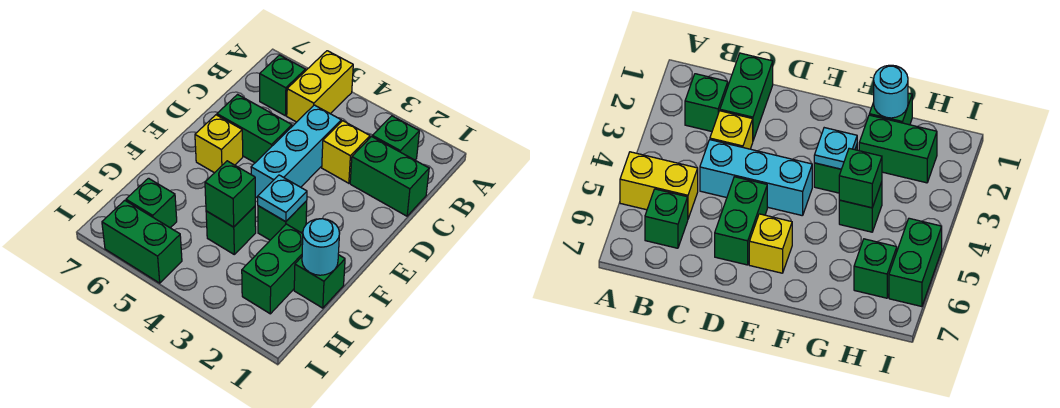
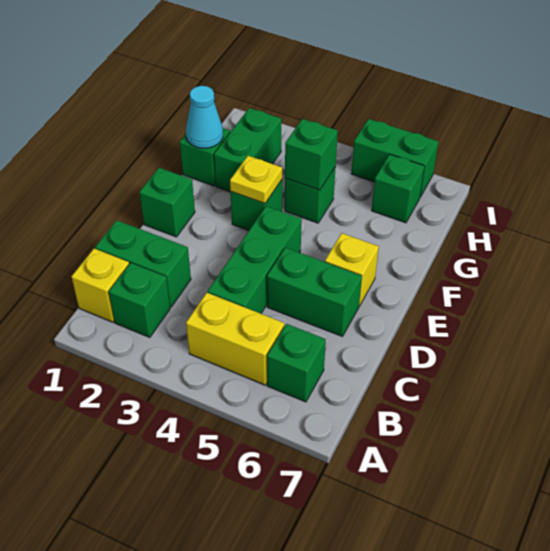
yellow 1x2 brick [287,51,353,122] -> yellow 1x2 brick turned to [186,293,284,385]
yellow 1x1 brick [322,121,370,183] -> yellow 1x1 brick moved to [72,248,129,322]
cyan 1x3 brick [251,105,341,198] -> green 1x3 brick [208,206,302,314]
none -> green 1x1 brick [139,168,195,237]
cyan 1x1 plate [258,175,307,222] -> yellow 1x1 plate [230,156,282,204]
cyan 1x1 round brick [302,219,340,275] -> cyan 1x1 cone [186,86,223,148]

